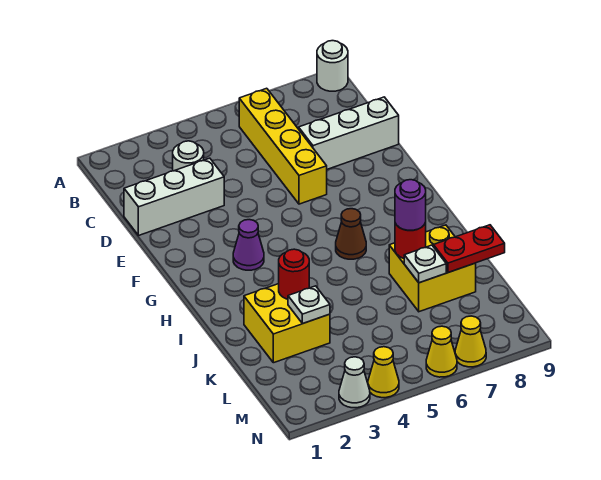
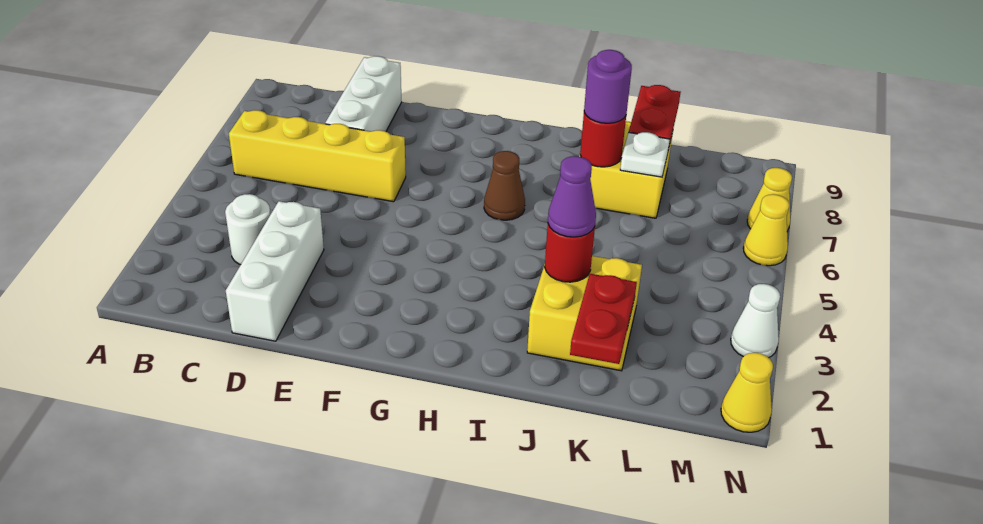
white 1x1 round brick [317,41,348,91] -> none
purple 1x1 cone [233,220,264,270] -> purple 1x1 cone moved to [548,156,596,237]
none -> red 1x2 plate [570,274,637,364]
white 1x1 plate [288,286,330,324] -> none
yellow 1x1 cone [368,347,399,398] -> yellow 1x1 cone moved to [721,353,773,432]

